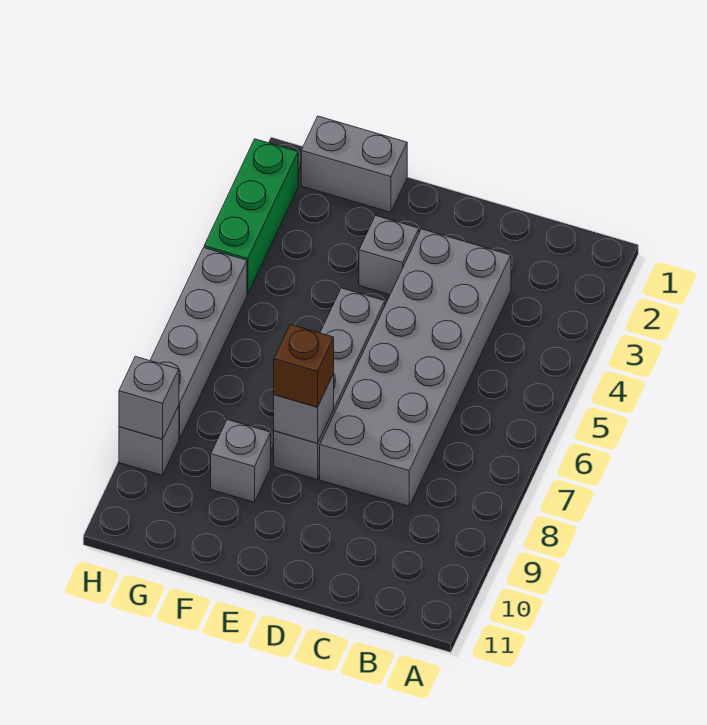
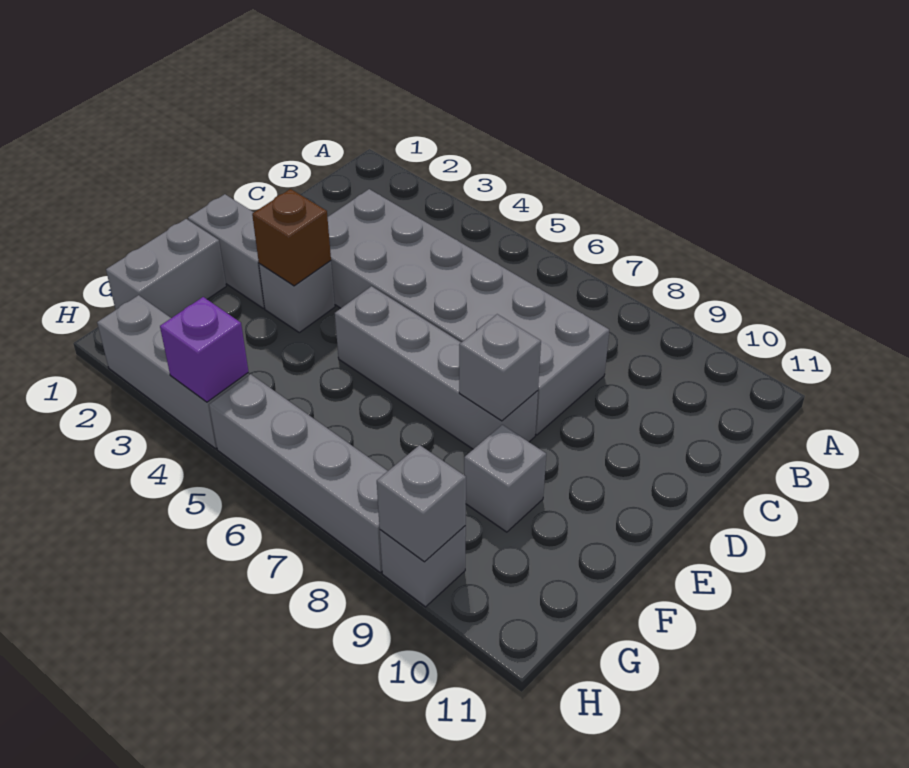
none -> grey 1x2 brick [188,194,265,308]
brown 1x1 brick [274,324,334,407] -> brown 1x1 brick moved to [252,189,331,286]
green 1x3 brick [204,139,298,294] -> grey 1x3 brick [97,295,249,449]
none -> purple 1x1 brick [160,297,248,402]

